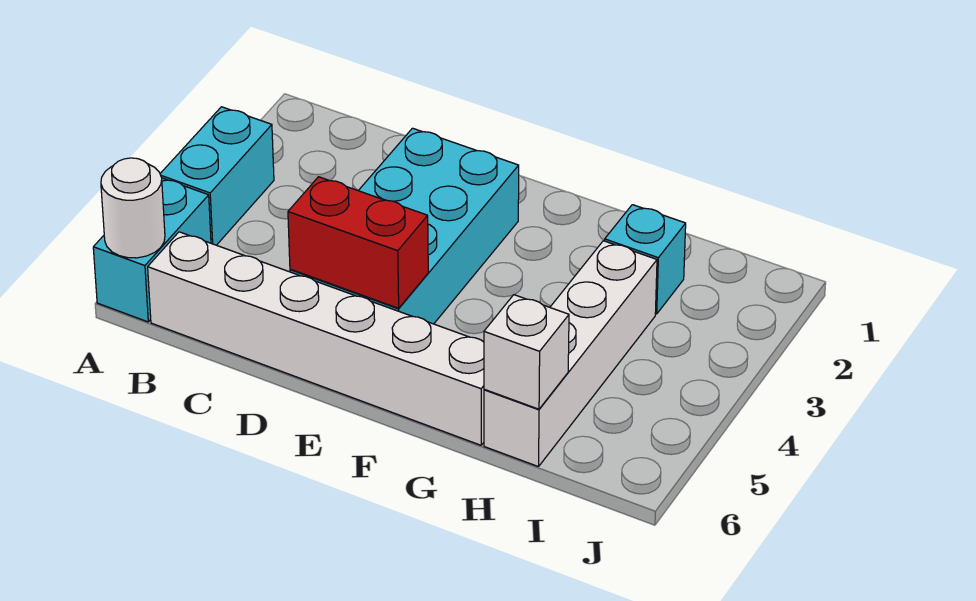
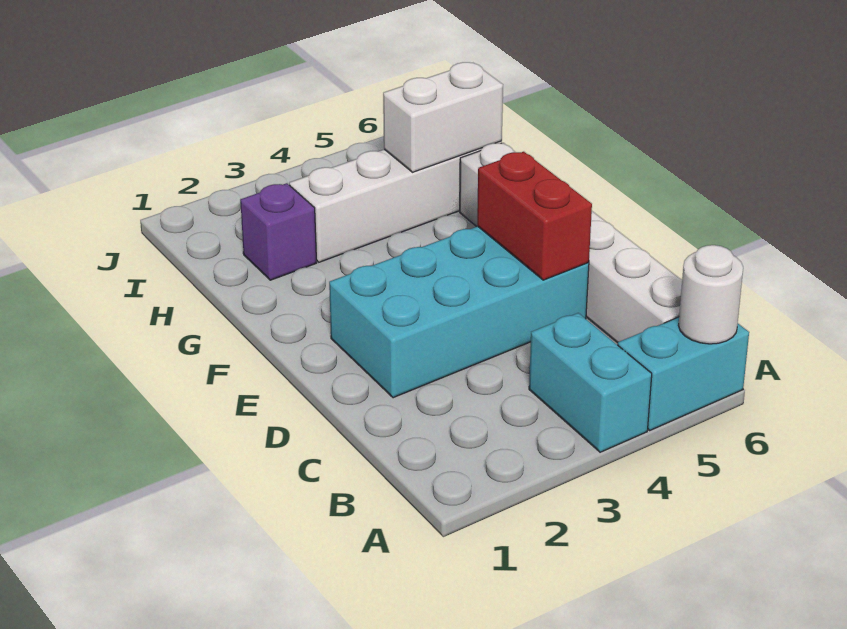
cyan 1x2 brick [160,107,274,245] -> cyan 1x2 brick turned to [529,313,652,452]
cyan 1x1 brick [605,205,686,314] -> purple 1x1 brick [240,183,317,280]
white 1x1 brick [484,295,569,409] -> white 1x2 brick [383,62,503,172]

